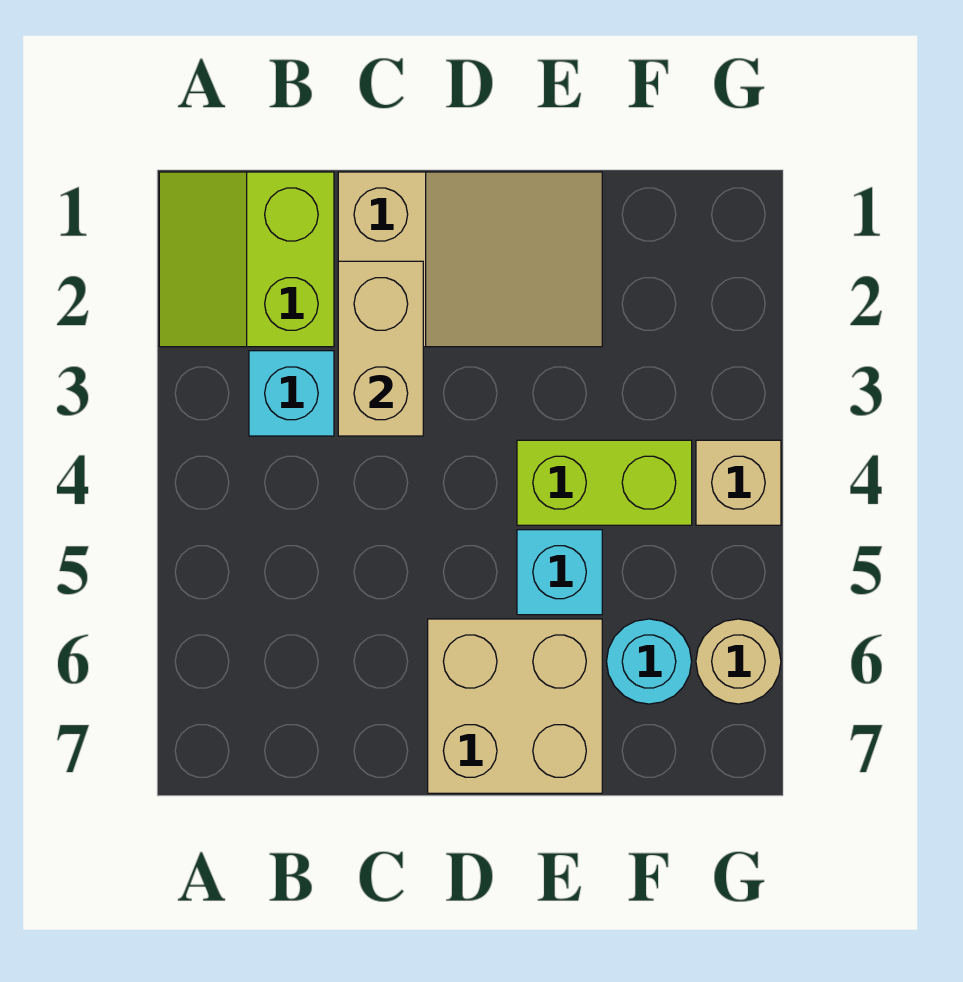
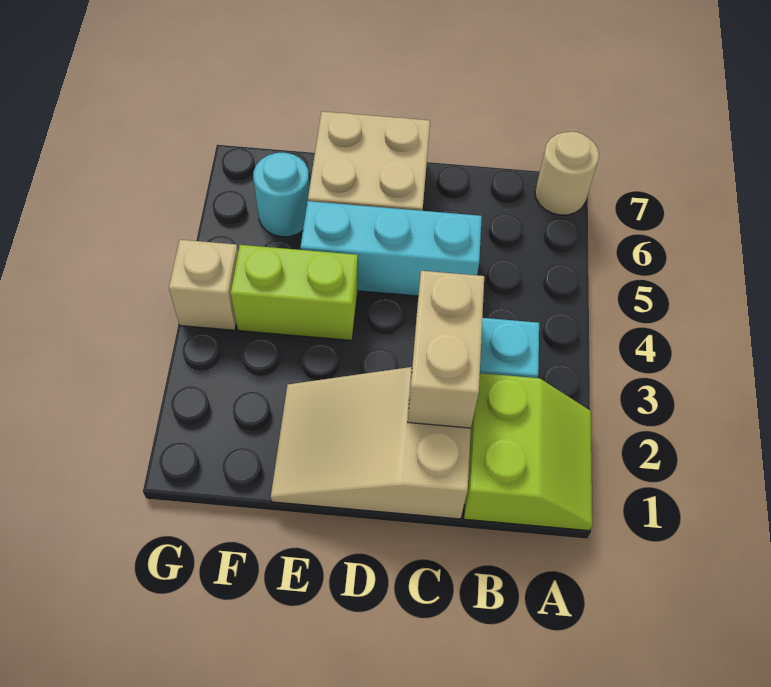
cyan 1x1 brick [517,530,602,615] -> cyan 1x3 brick [300,201,482,296]
tan 1x1 round brick [696,619,781,704] -> tan 1x1 round brick moved to [535,132,599,215]

